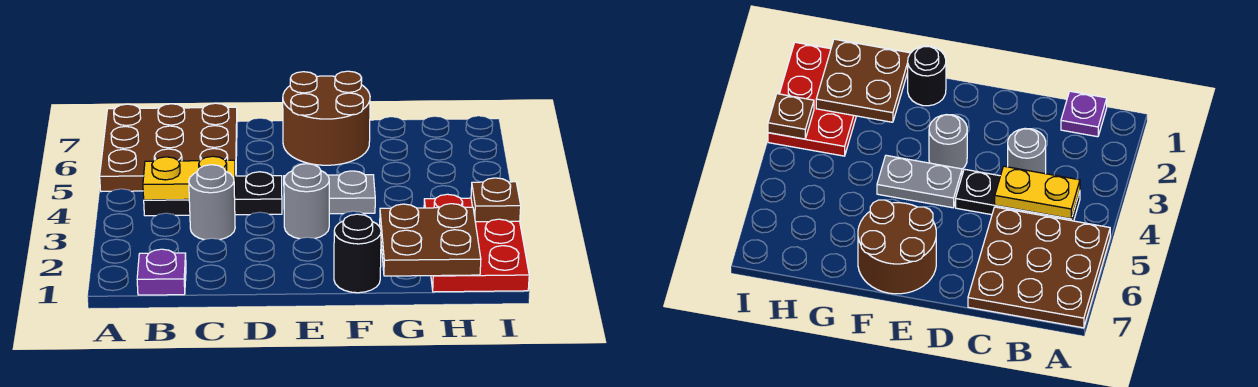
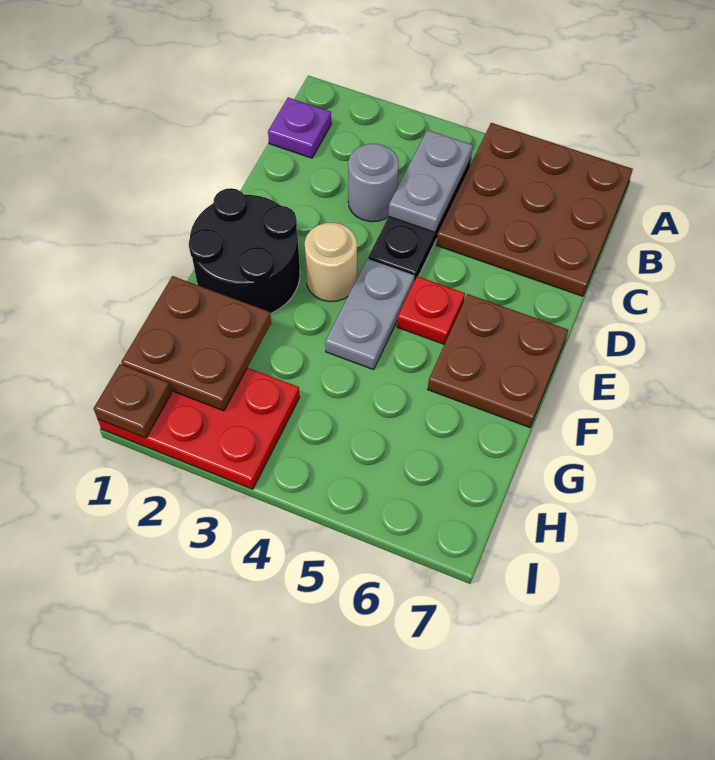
yellow 1x2 plate [143,156,236,200] -> grey 1x2 plate [389,130,473,232]
grey 1x1 round brick [284,164,329,239] -> tan 1x1 round brick [305,223,357,302]
none -> red 1x1 plate [397,276,465,344]
brown 2x2 round brick [283,71,370,165] -> brown 2x2 plate [428,294,568,428]
black 1x1 round brick [334,214,381,293] -> black 2x2 round brick [189,188,300,313]
brown 1x1 plate [471,178,521,222] -> brown 1x1 plate moved to [94,364,171,438]

